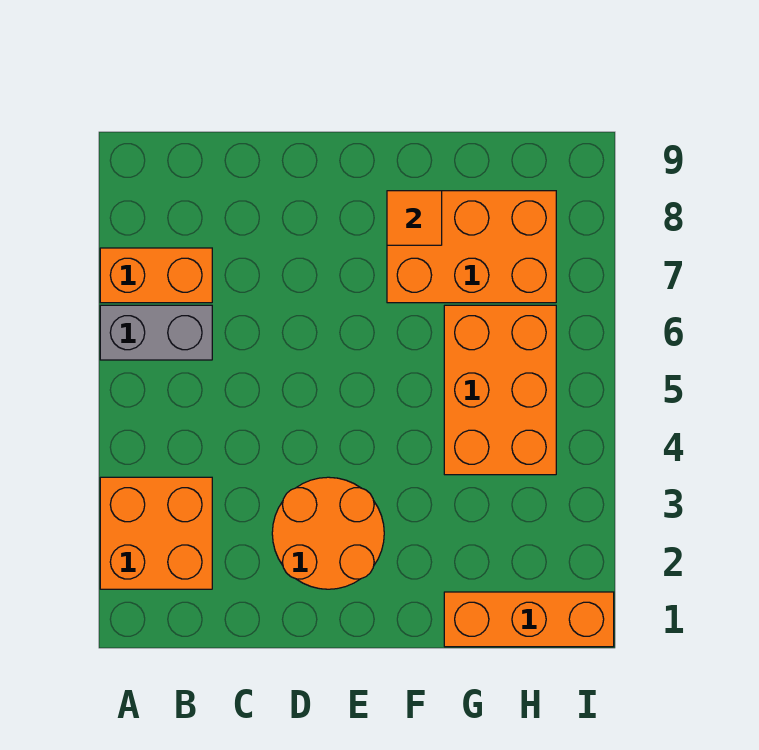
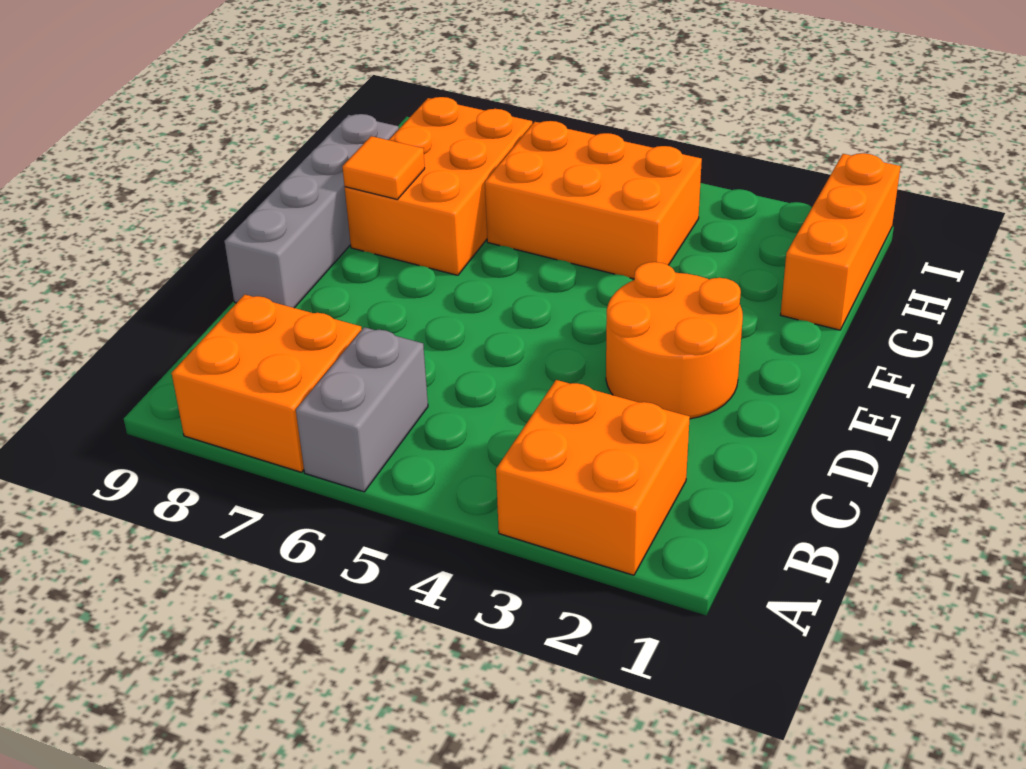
orange 1x2 brick [100,248,212,303] -> orange 2x2 brick [172,294,362,472]
none -> grey 1x4 brick [224,114,399,308]

